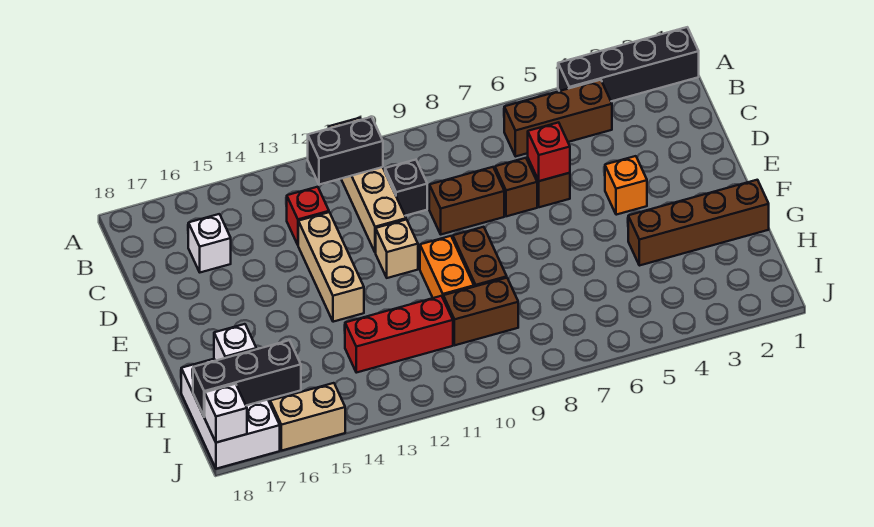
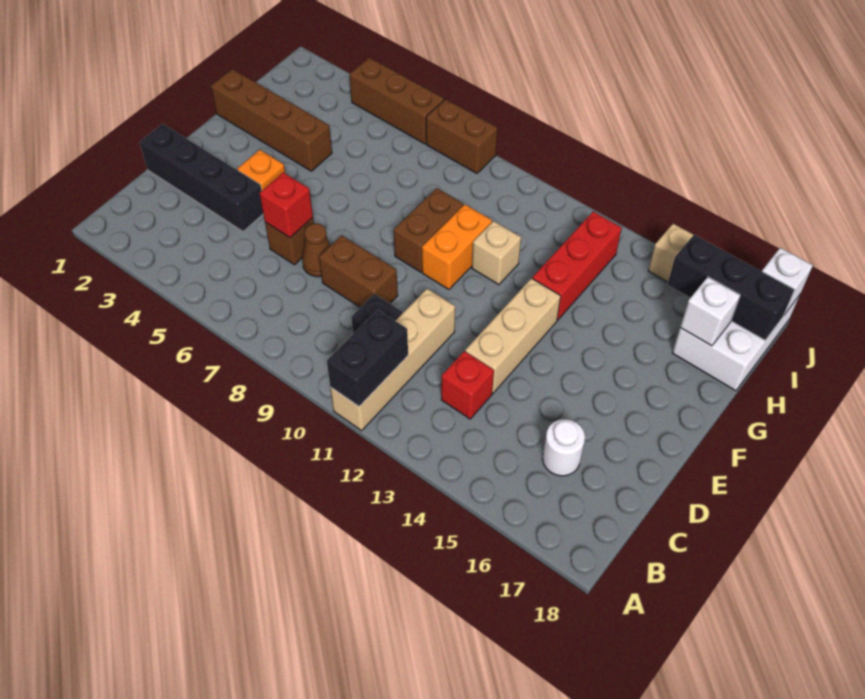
black 1x4 brick [558,27,699,101] -> black 1x4 brick moved to [139,124,263,231]
brown 1x3 brick [504,80,612,156] -> brown 1x3 brick moved to [349,57,444,144]
black 1x2 brick [308,117,383,185] -> black 1x2 brick turned to [327,310,408,406]
white 1x1 brick [188,214,231,272] -> white 1x1 round brick [542,419,585,476]
brown 1x1 brick [495,158,537,216] -> brown 1x1 cone [302,223,331,277]
tan 1x1 brick [376,219,418,278] -> tan 1x1 brick moved to [472,221,521,285]
brown 1x2 brick [443,278,518,345] -> brown 1x2 brick moved to [426,99,498,173]
red 1x3 brick [345,296,453,373] -> red 1x3 brick turned to [532,212,622,320]

